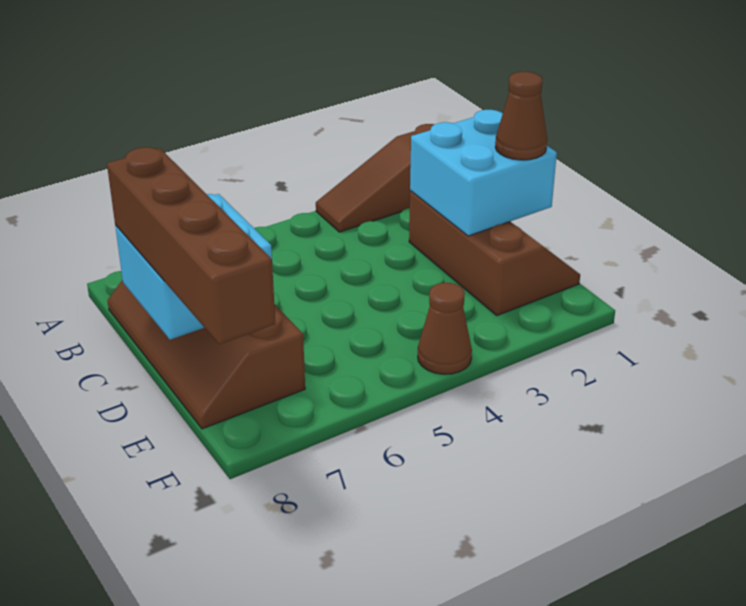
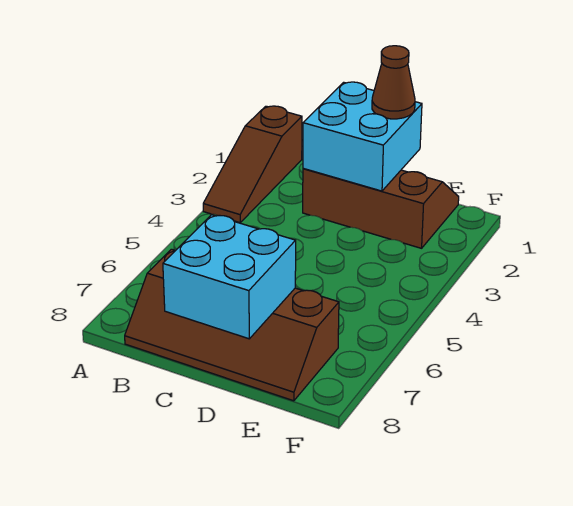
brown 1x4 brick [107,147,275,344] -> none
brown 1x1 cone [418,283,472,374] -> none

